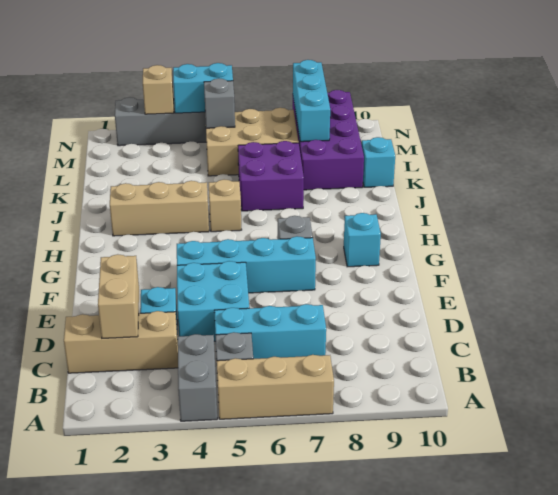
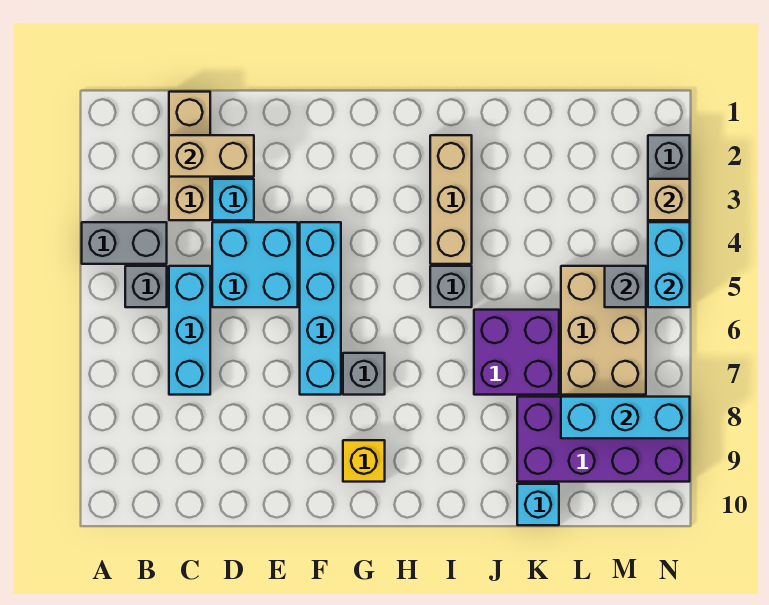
tan 1x3 brick [217,355,334,419] -> none
cyan 1x1 brick [344,213,381,267] -> yellow 1x1 brick [343,440,385,482]
tan 1x1 brick [209,179,242,232] -> grey 1x1 brick [430,266,472,307]

